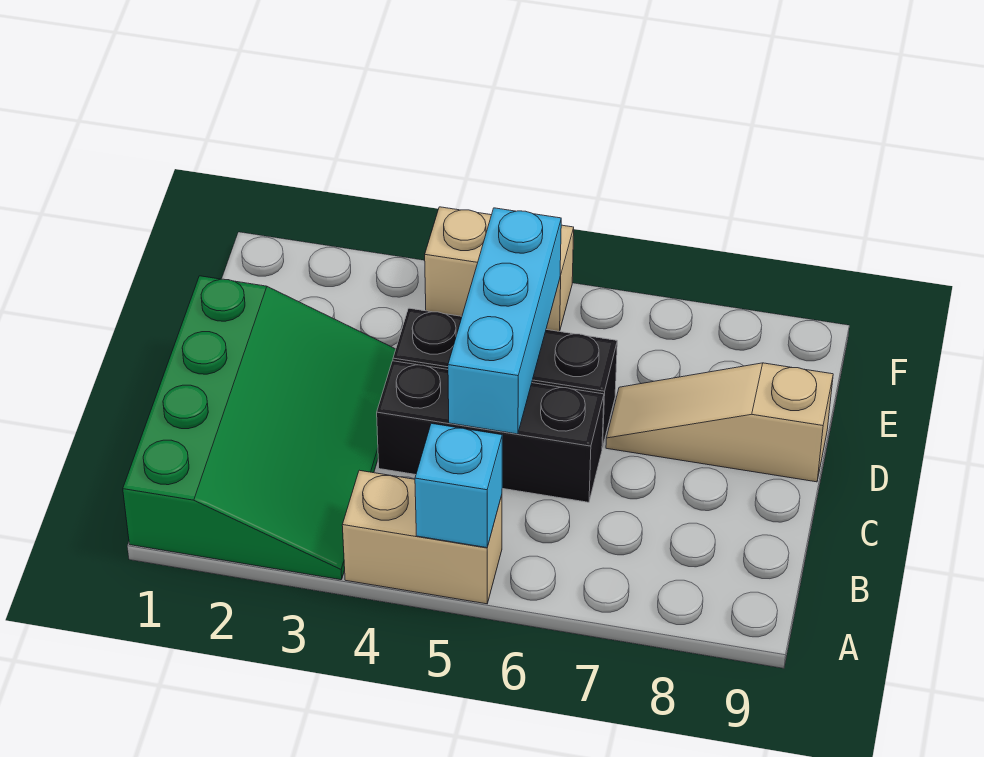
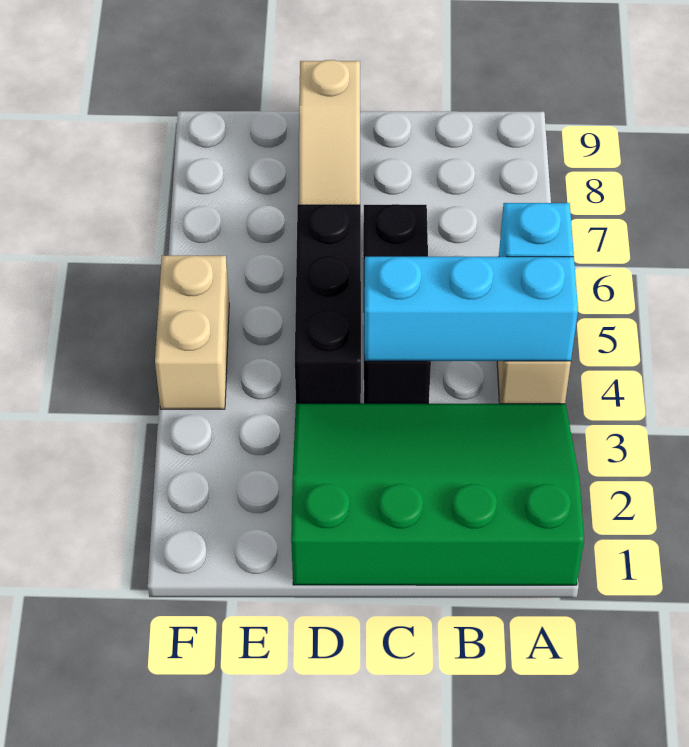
cyan 1x3 brick [448,208,561,434] -> cyan 1x3 brick moved to [364,257,578,361]

